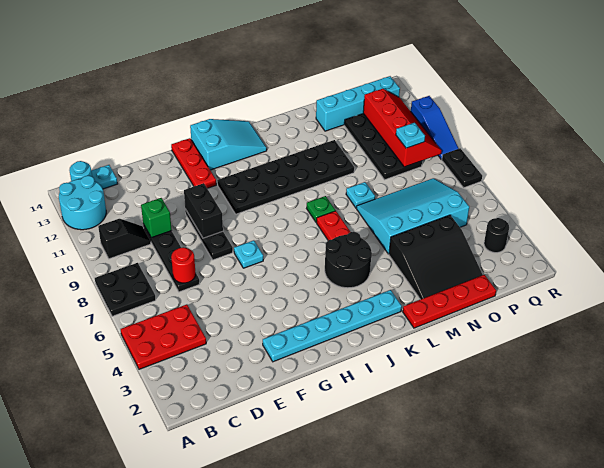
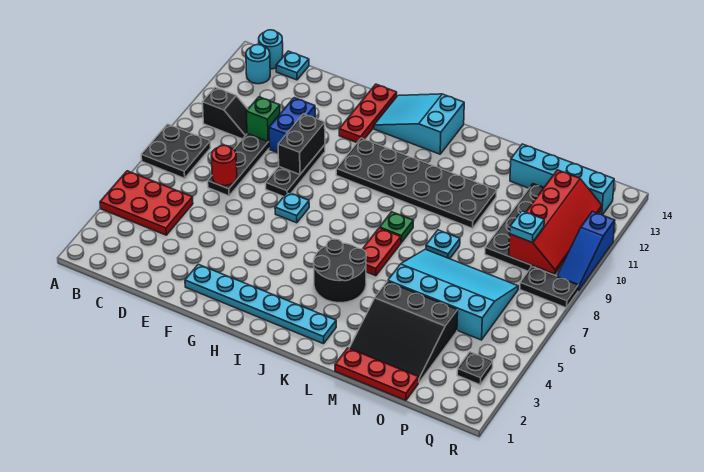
cyan 2x2 round brick [59,176,106,230] -> cyan 1x1 round brick [246,45,270,84]
none -> blue 1x2 brick [269,98,315,153]
cyan 2x3 slope [190,119,267,170] -> cyan 2x3 slope turned to [374,94,464,154]
red 1x4 plate [403,275,496,328] -> red 1x3 plate [335,348,419,400]
black 1x1 round brick [484,218,509,253] -> black 1x1 plate [457,352,493,385]
black 1x2 plate [442,148,482,188] -> black 1x2 plate turned to [520,267,578,308]

